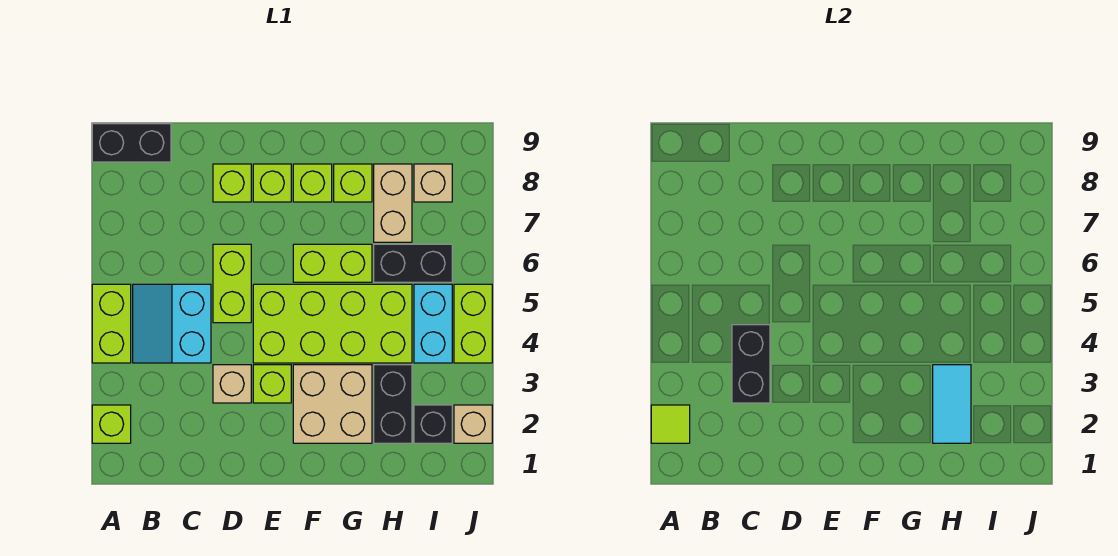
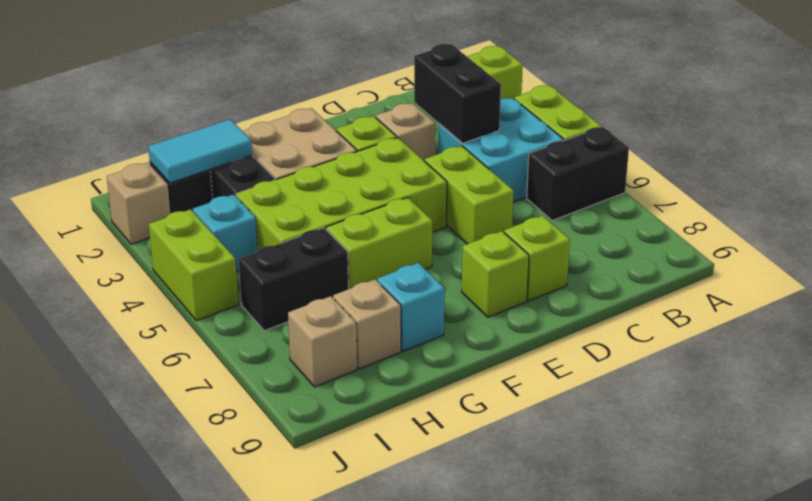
lime 1x1 tile [651,405,690,443] -> none
black 1x2 brick [92,124,171,162] -> black 1x2 brick moved to [527,127,629,221]
cyan 2x2 slope [133,284,211,363] -> cyan 2x2 brick [438,98,564,202]
lime 1x1 brick [293,164,332,202] -> none
lime 1x1 brick [334,164,372,202] -> cyan 1x1 brick [377,263,445,351]
cyan 1x2 tile [933,365,971,443] -> cyan 1x2 tile turned to [148,119,252,183]
tan 1x2 brick [374,164,412,242] -> tan 1x1 brick [333,279,401,369]
cyan 1x2 brick [414,284,452,363] -> cyan 1x1 brick [193,194,258,272]

